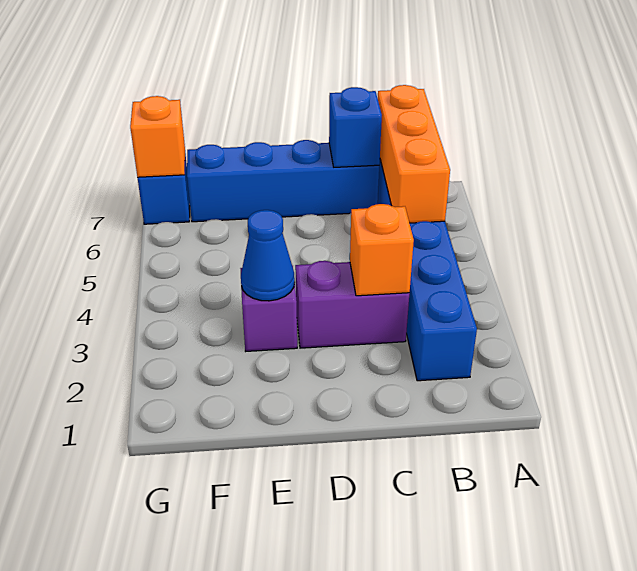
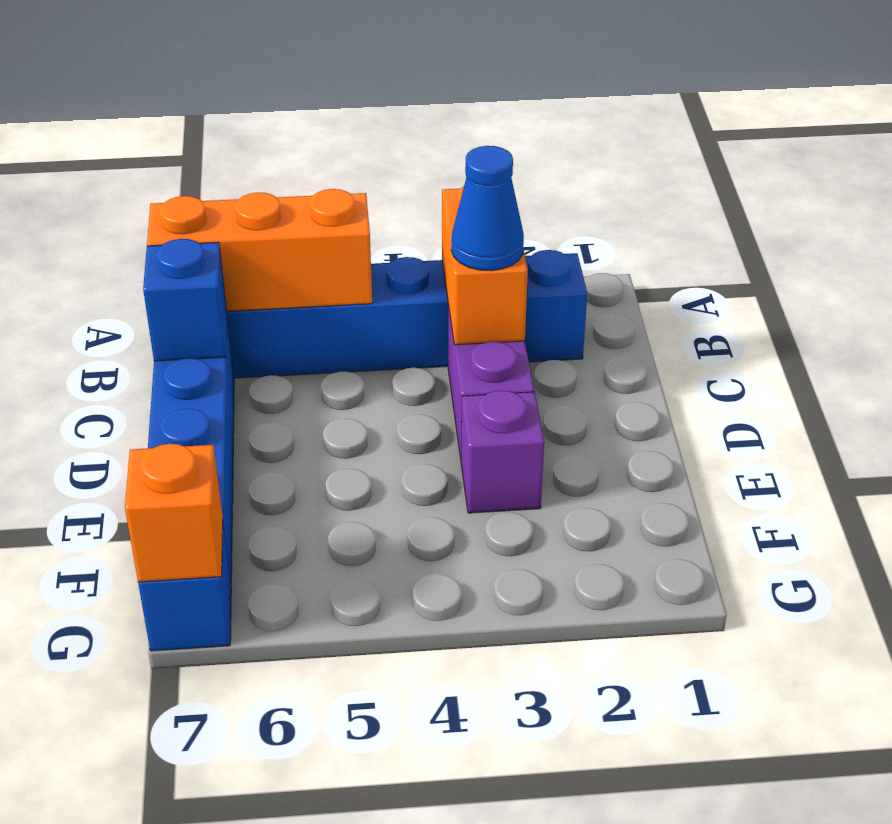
orange 1x1 brick [350,204,414,296] -> orange 1x2 brick [442,186,528,345]
blue 1x1 cone [241,210,295,301] -> blue 1x1 cone moved to [451,146,524,271]

